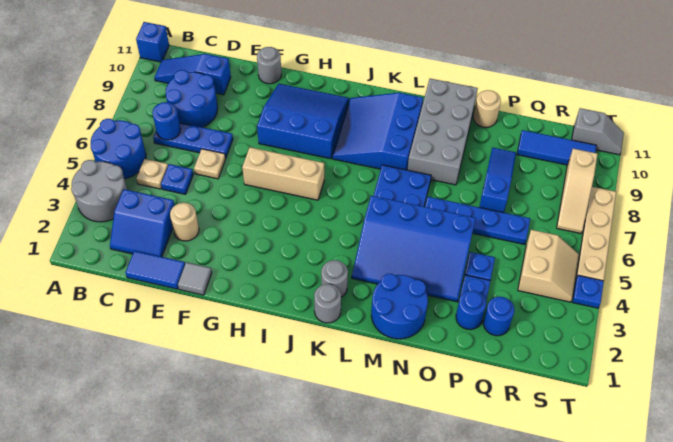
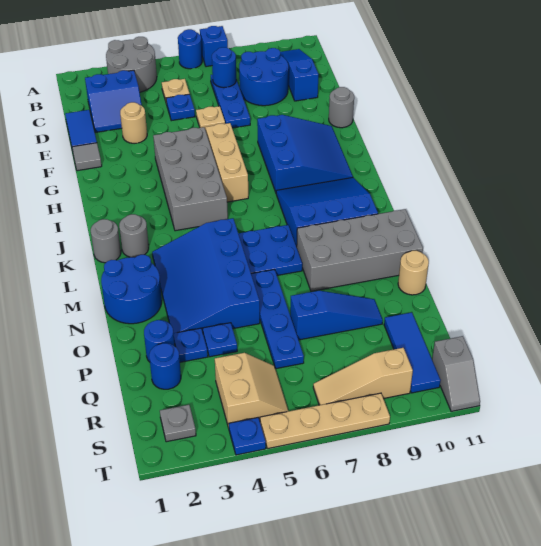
blue 2x2 round brick [91,119,146,179] -> blue 1x1 round brick [178,29,202,69]
blue 1x1 brick [136,22,169,62] -> blue 1x1 brick moved to [200,26,228,67]
blue 2x2 slope [110,189,175,257] -> blue 2x2 slope turned to [85,70,142,133]
none -> grey 2x4 brick [153,127,228,231]
tan 2x2 slope [518,230,579,302] -> tan 2x2 slope turned to [215,353,288,428]
none -> grey 1x1 plate [160,405,196,442]

